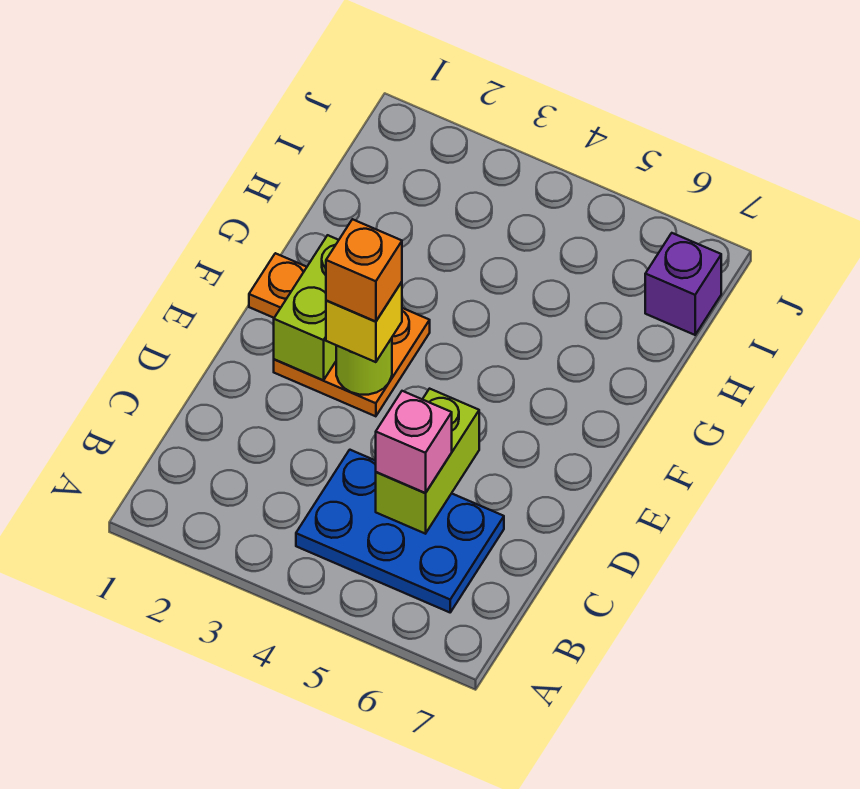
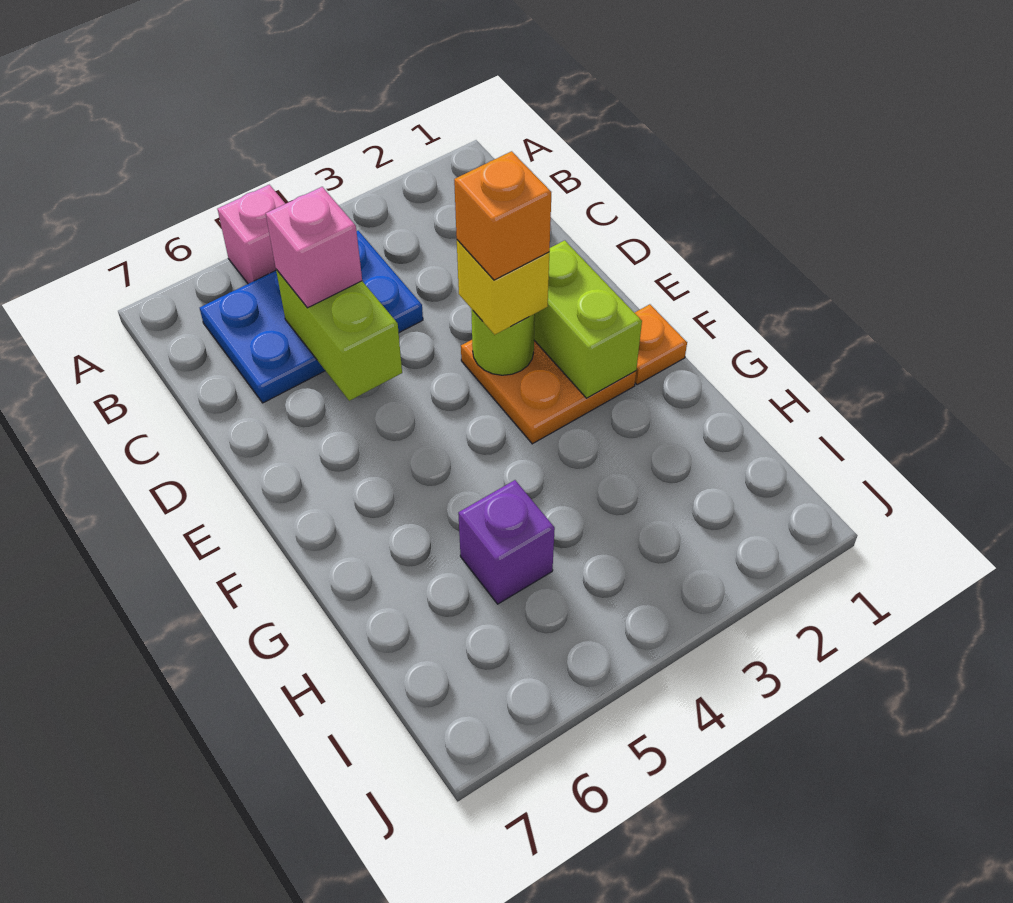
none -> pink 1x1 brick [218,185,285,284]
purple 1x1 brick [645,233,721,335] -> purple 1x1 brick moved to [458,480,555,604]

